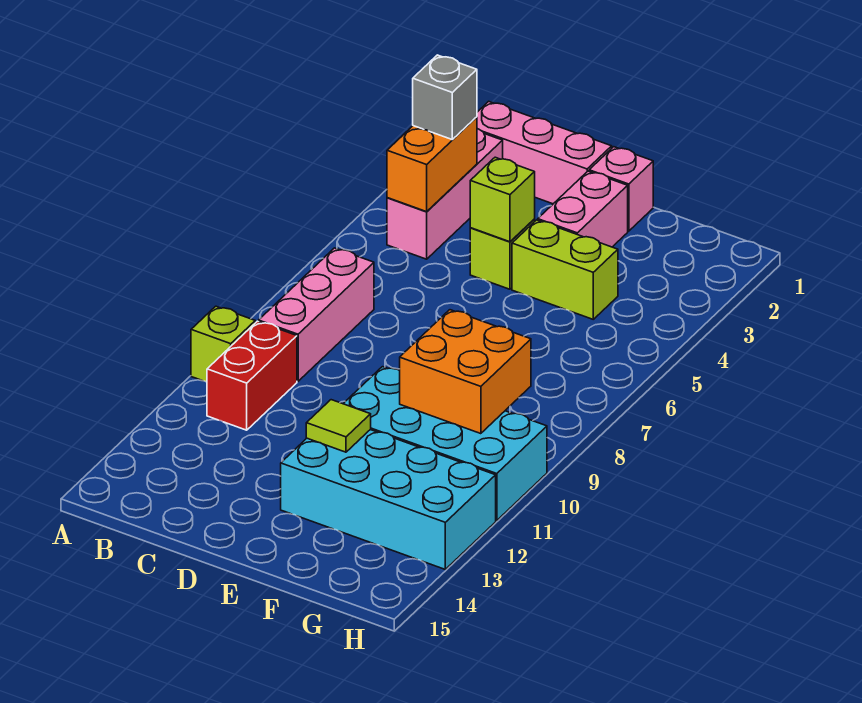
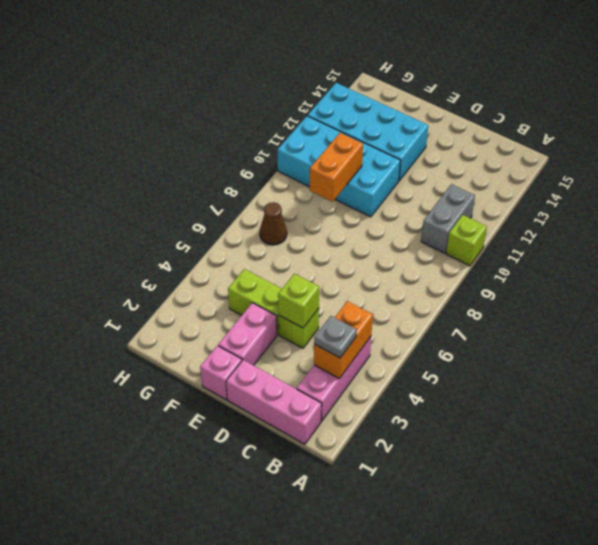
grey 1x1 brick [413,55,477,139] -> grey 1x1 plate [314,316,357,358]
pink 1x3 brick [259,248,374,381] -> none
red 1x2 brick [207,321,297,430] -> grey 1x2 brick [421,184,475,253]
lime 1x1 tile [306,400,371,452] -> none
orange 2x2 brick [400,310,531,434] -> orange 1x2 brick [310,133,363,202]
none -> brown 1x1 cone [260,202,287,245]

